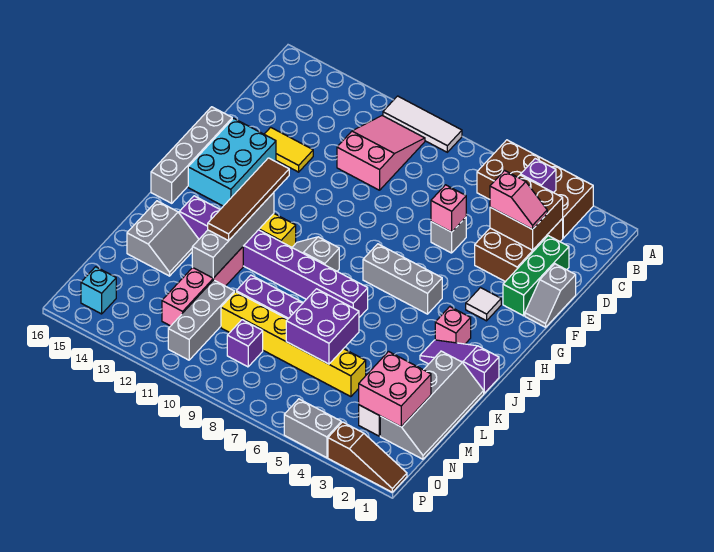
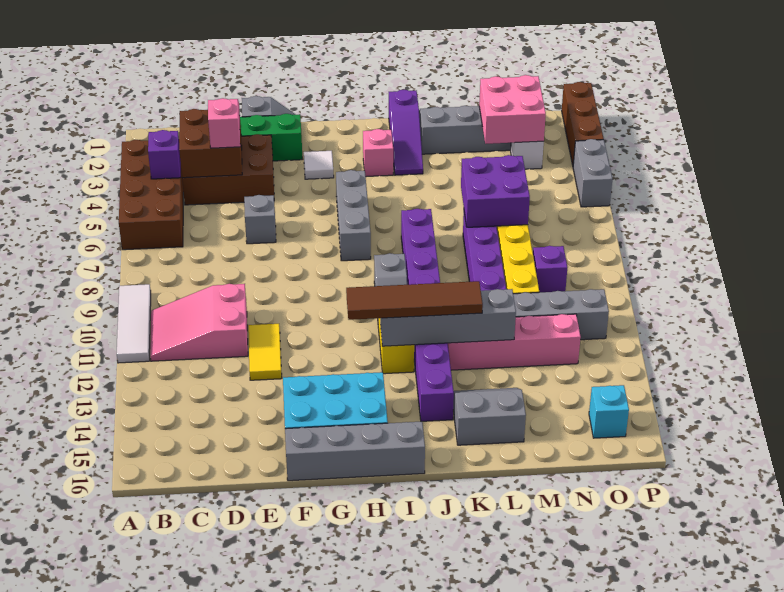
pink 1x1 brick [431,185,466,232] -> none
yellow 1x2 tile [264,127,313,172] -> yellow 1x2 tile moved to [248,324,282,380]
brown 1x3 slope [328,422,407,492] -> brown 1x3 brick [562,82,604,165]

